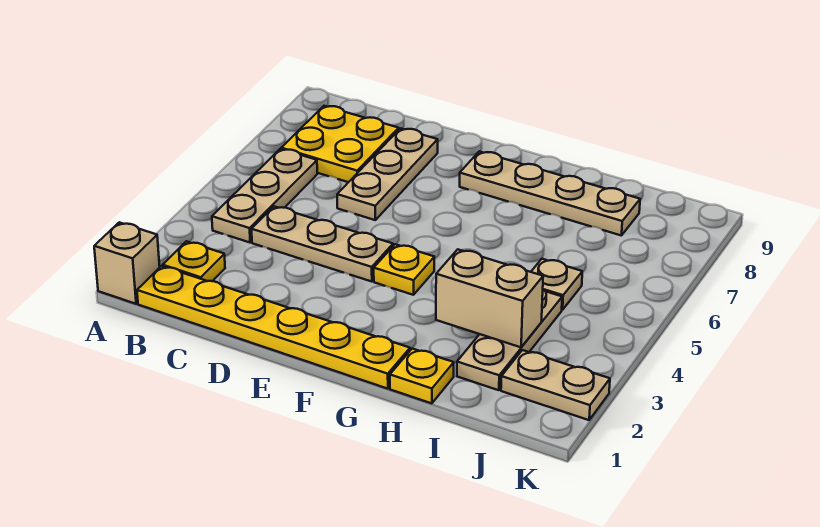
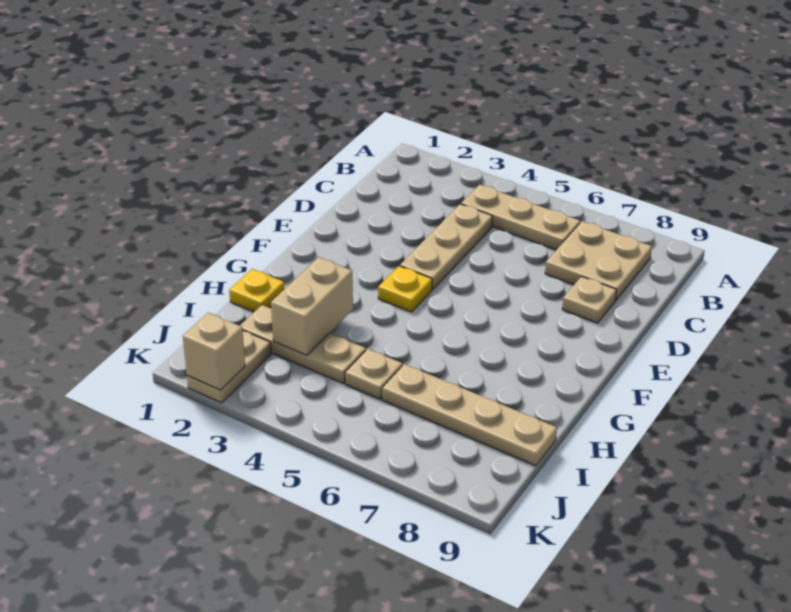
tan 1x1 brick [94,222,160,304] -> tan 1x1 brick moved to [183,313,245,390]
yellow 1x6 plate [137,266,410,389] -> none
yellow 1x1 plate [163,241,225,281] -> none
yellow 2x2 plate [281,106,399,182] -> tan 2x2 plate [545,221,652,300]
tan 1x3 plate [337,128,438,220] -> tan 1x1 plate [562,276,616,323]
tan 1x4 plate [460,152,640,236] -> tan 1x4 plate turned to [382,364,557,466]

